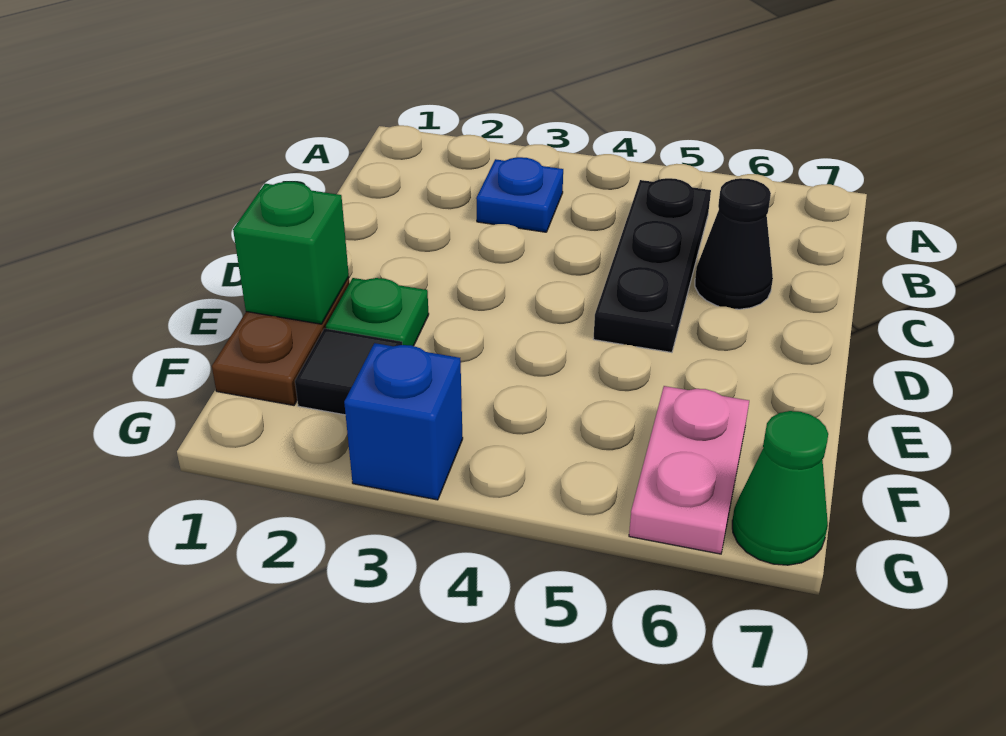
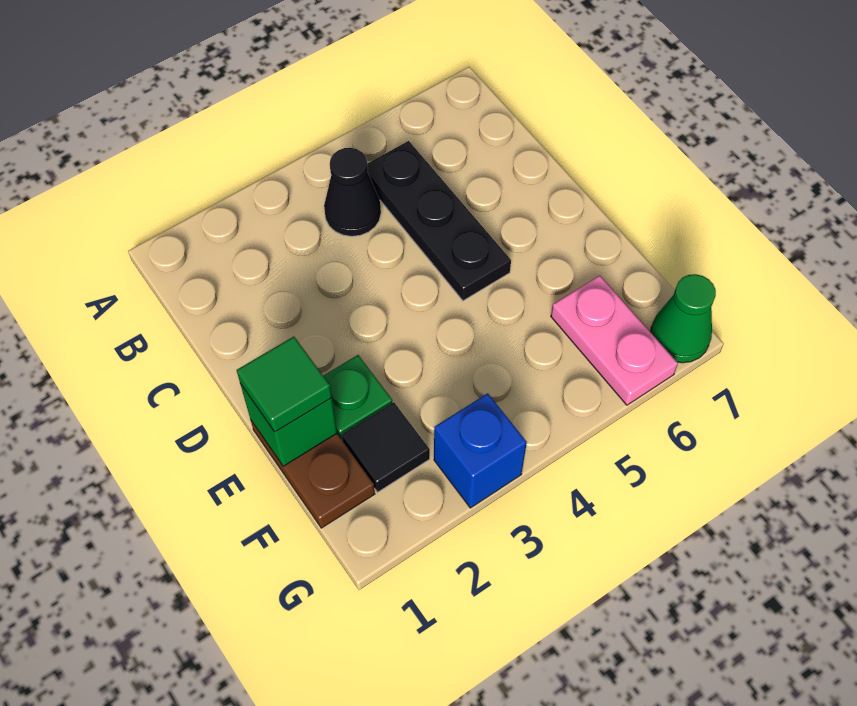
blue 1x1 plate [476,157,563,232] -> none
black 1x1 cone [695,178,773,309] -> black 1x1 cone moved to [324,148,381,236]
none -> green 1x1 tile [237,337,332,432]

